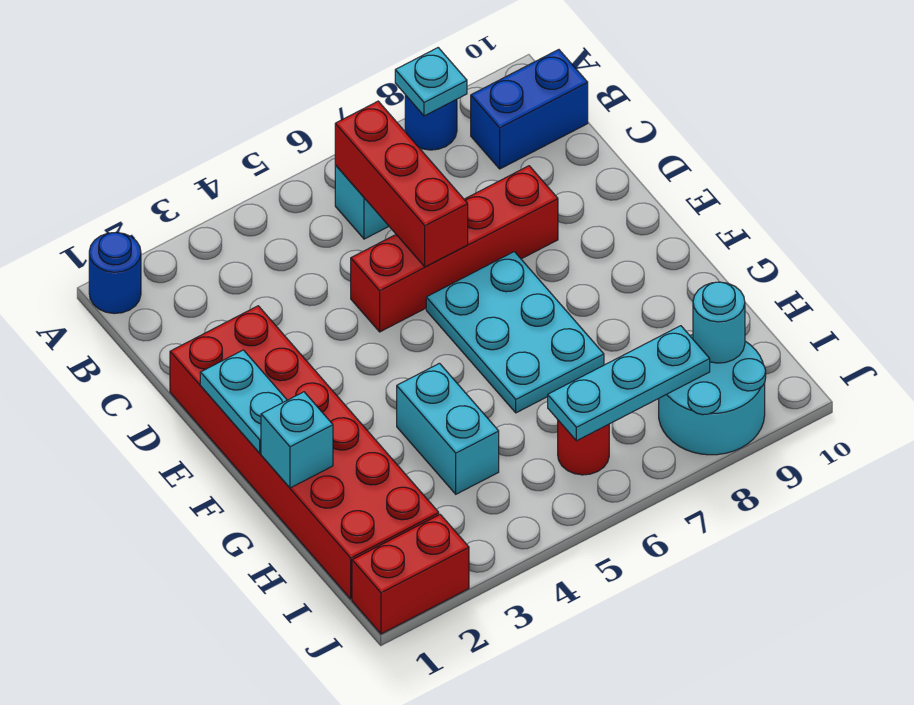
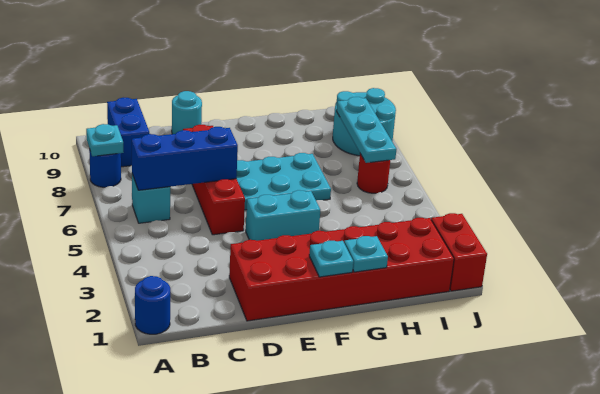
red 1x3 brick [335,101,468,267] -> blue 1x3 brick [132,127,238,190]
cyan 1x2 plate [200,350,287,453] -> cyan 1x1 plate [309,241,353,277]
cyan 1x1 brick [261,392,333,488] -> cyan 1x1 plate [344,236,388,272]
cyan 1x2 brick [397,363,499,494] -> cyan 1x2 brick moved to [246,190,320,241]
cyan 1x1 round brick [693,282,745,363] -> cyan 1x1 round brick moved to [172,91,202,134]

